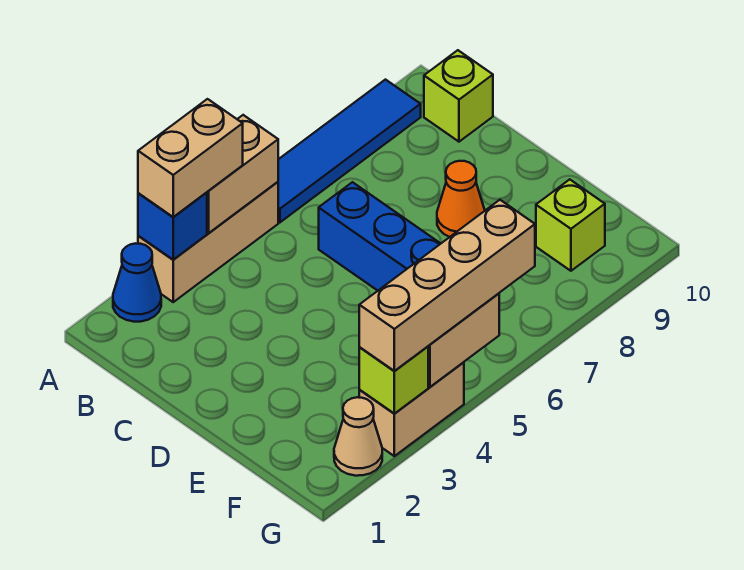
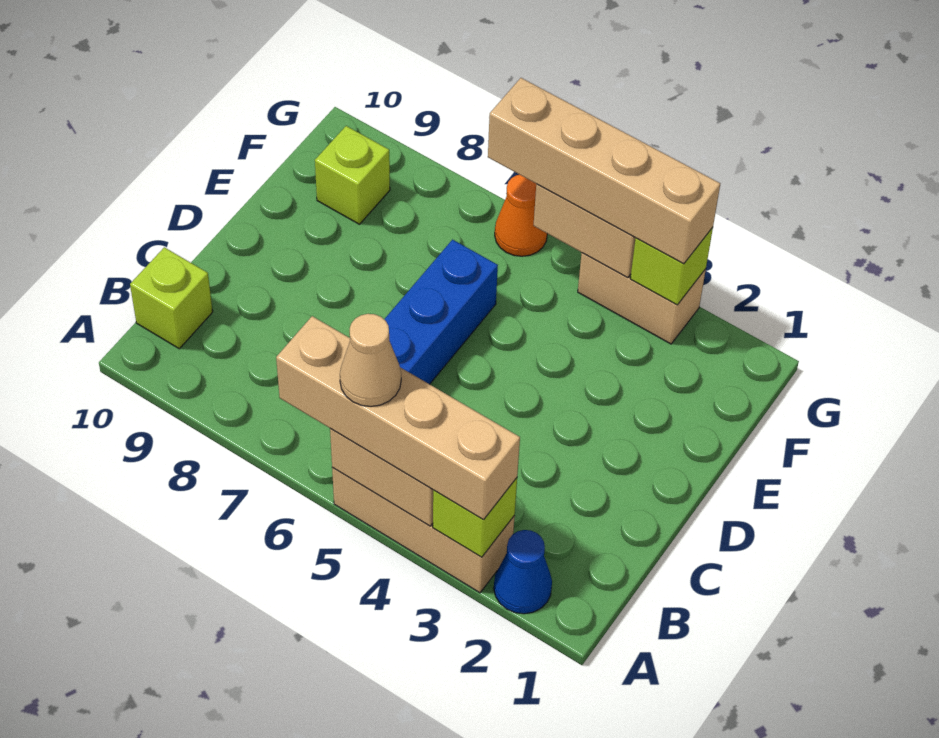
blue 1x1 brick [138,192,207,259] -> lime 1x1 brick [433,478,517,557]
tan 1x2 brick [138,99,243,217] -> tan 1x4 brick [276,316,520,520]
blue 1x4 tile [278,80,421,222] -> none
orange 1x1 cone [437,161,485,237] -> orange 1x1 cone moved to [495,175,547,256]
tan 1x1 cone [334,397,382,476] -> tan 1x1 cone moved to [340,314,401,406]

